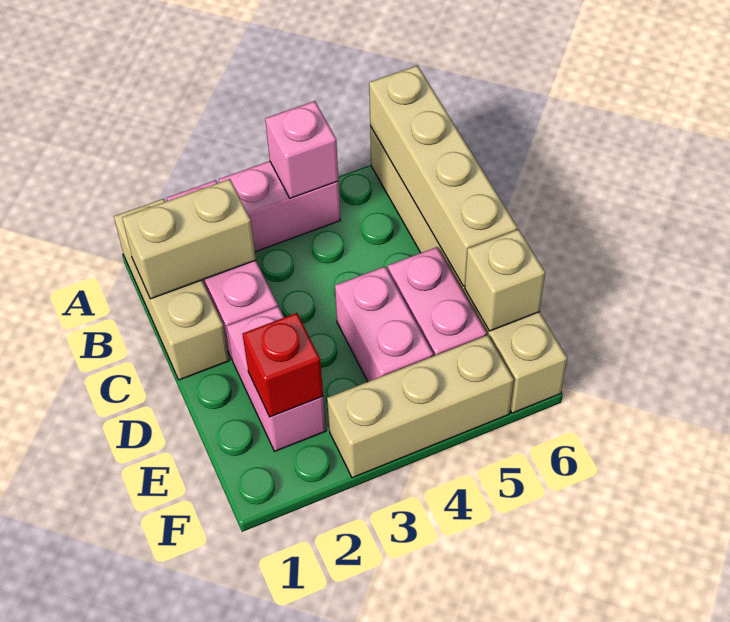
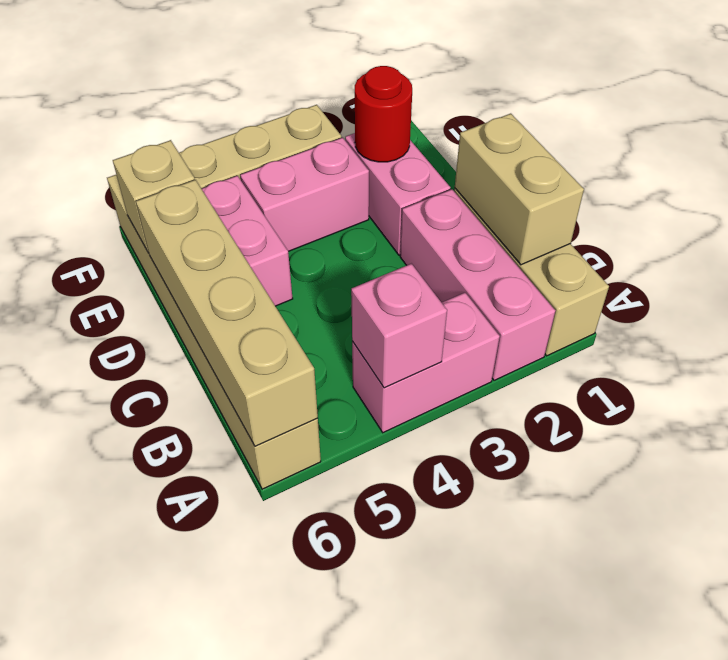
tan 1x2 brick [122,179,256,299] -> tan 1x2 brick turned to [455,114,584,265]
pink 1x2 brick [335,267,433,382] -> pink 1x2 brick turned to [240,137,369,251]
red 1x1 brick [243,313,323,417] -> red 1x1 round brick [355,66,412,162]

